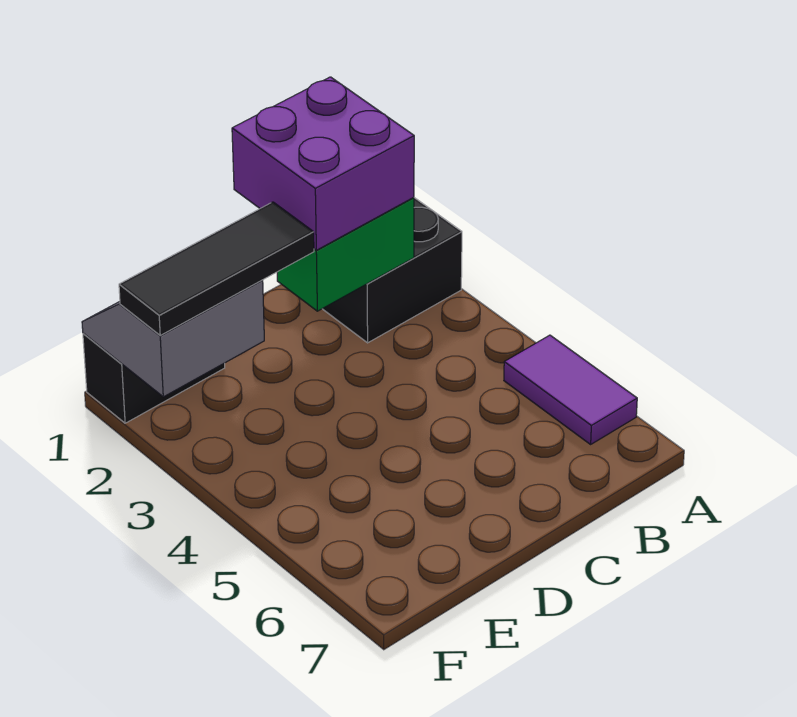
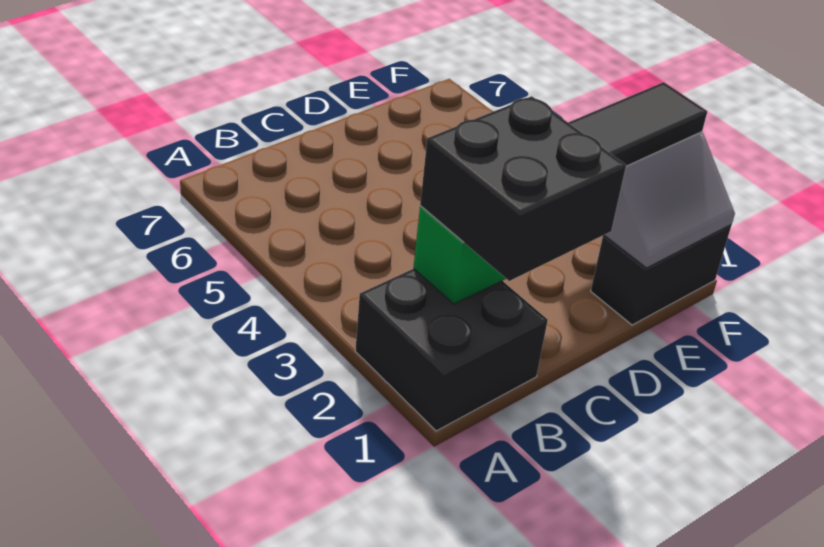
purple 1x2 tile [504,335,637,444] -> none
purple 2x2 brick [232,77,414,250] -> black 2x2 brick [420,96,626,281]

